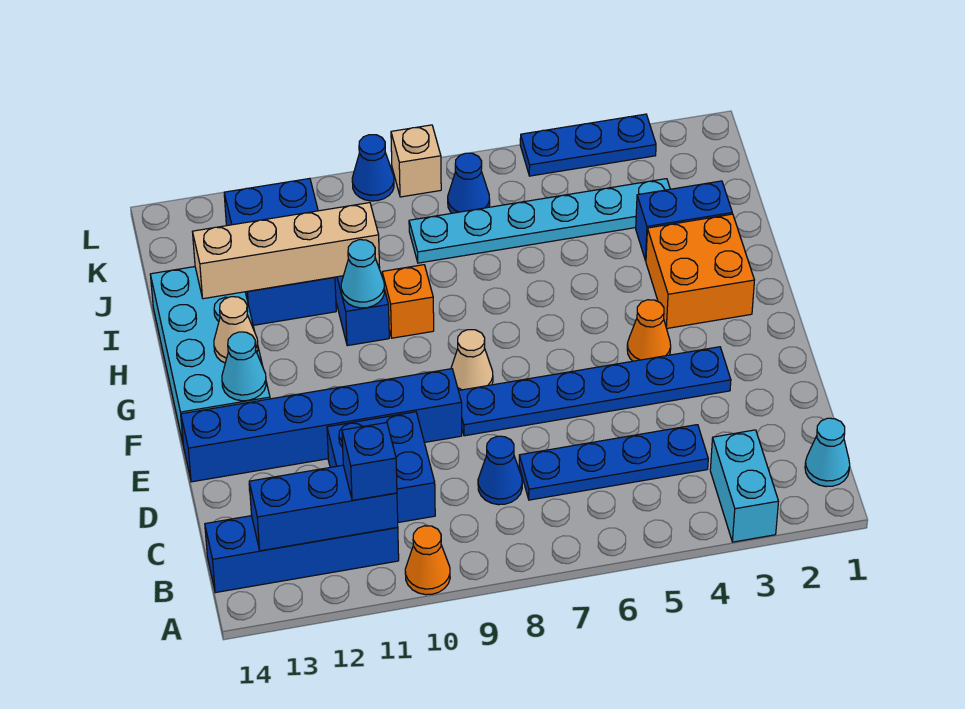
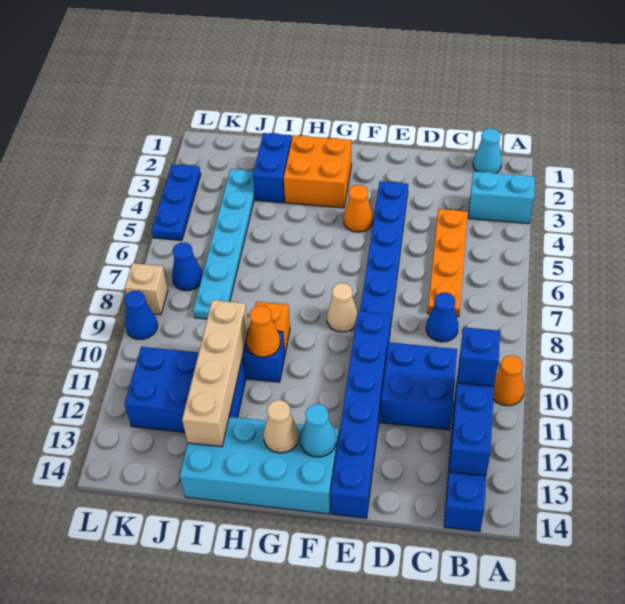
blue 1x4 plate [519,425,708,500] -> orange 1x4 plate [428,209,468,317]
cyan 1x1 cone [341,240,385,308] -> orange 1x1 cone [247,305,280,357]

